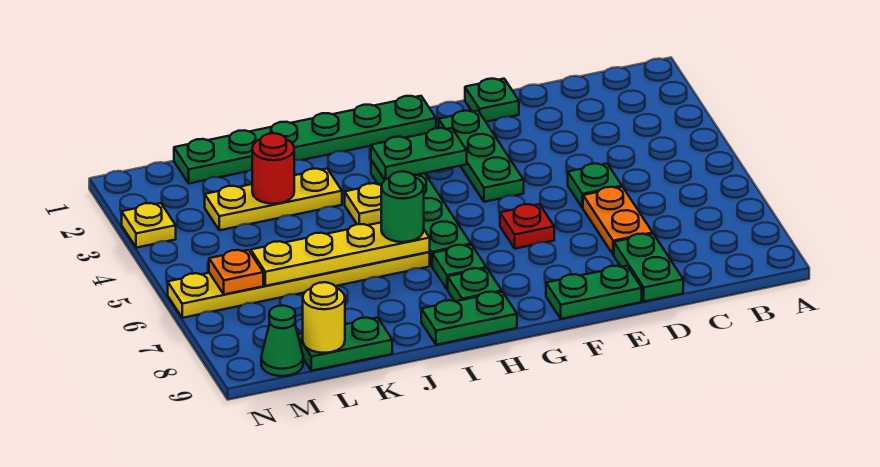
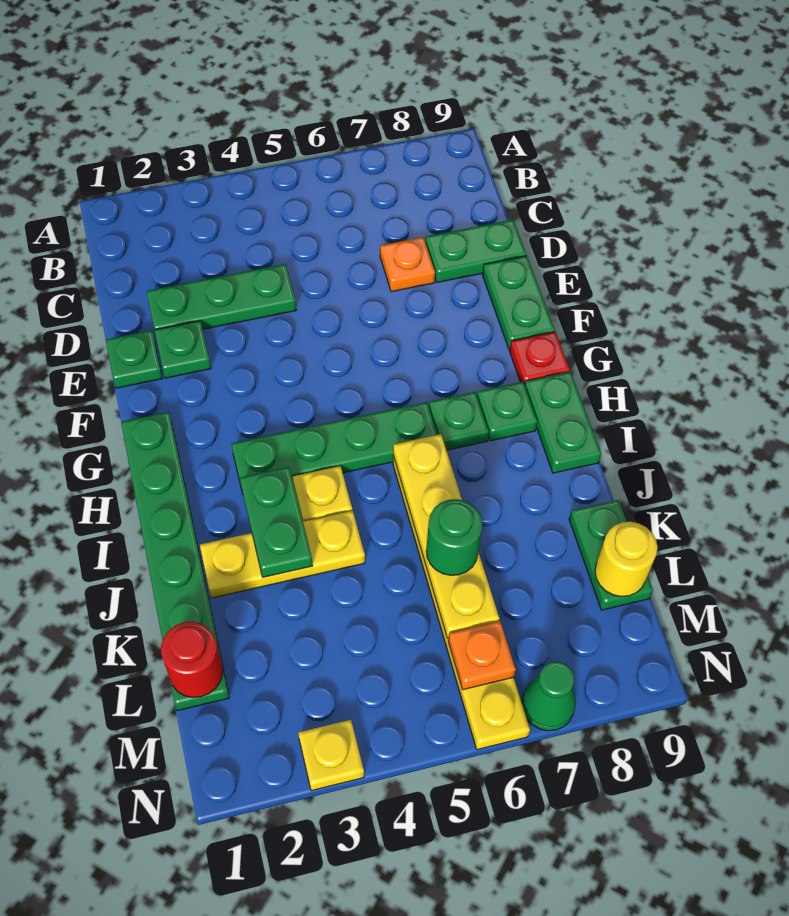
green 1x1 plate [568,164,622,208] -> green 1x1 plate moved to [155,321,211,378]
orange 1x2 plate [583,187,653,255] -> orange 1x1 plate [380,237,435,292]
green 1x3 plate [439,111,524,202] -> green 1x3 plate moved to [146,264,296,330]
red 1x1 plate [500,204,554,249] -> red 1x1 plate moved to [510,332,570,385]
green 1x2 plate [371,128,467,180] -> green 1x2 plate moved to [240,467,313,577]
green 1x1 round brick [381,172,424,242] -> green 1x1 round brick moved to [426,499,482,575]
yellow 1x3 plate [205,169,342,230] -> yellow 1x3 plate turned to [200,511,365,598]
red 1x1 round brick [252,133,294,204] -> red 1x1 round brick moved to [161,622,223,698]
green 1x1 cone [261,306,303,376] -> green 1x1 cone moved to [522,662,576,731]

